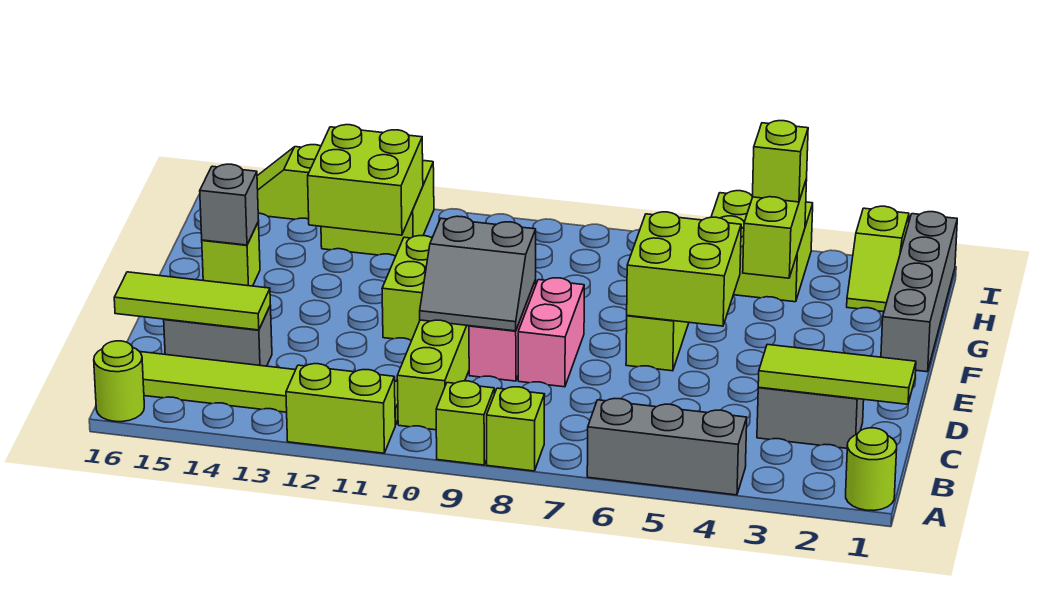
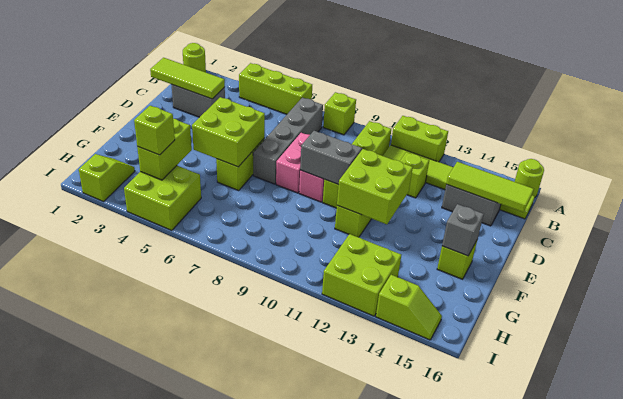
grey 1x3 brick [587,398,747,495] -> lime 1x3 brick [239,63,312,115]
lime 1x1 brick [436,381,494,465] -> lime 1x1 brick moved to [400,152,429,198]
grey 1x4 brick [881,212,957,372] -> grey 1x4 brick moved to [253,98,323,184]
lime 2x2 brick [308,125,423,235] -> lime 2x2 brick moved to [337,149,413,224]

